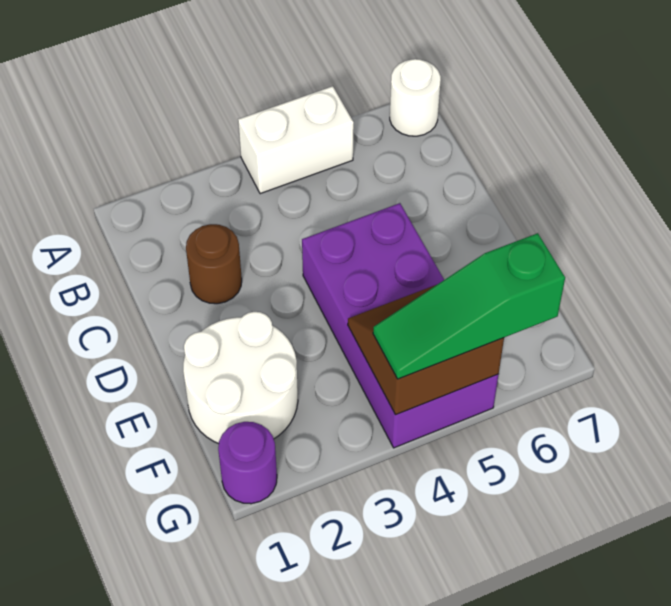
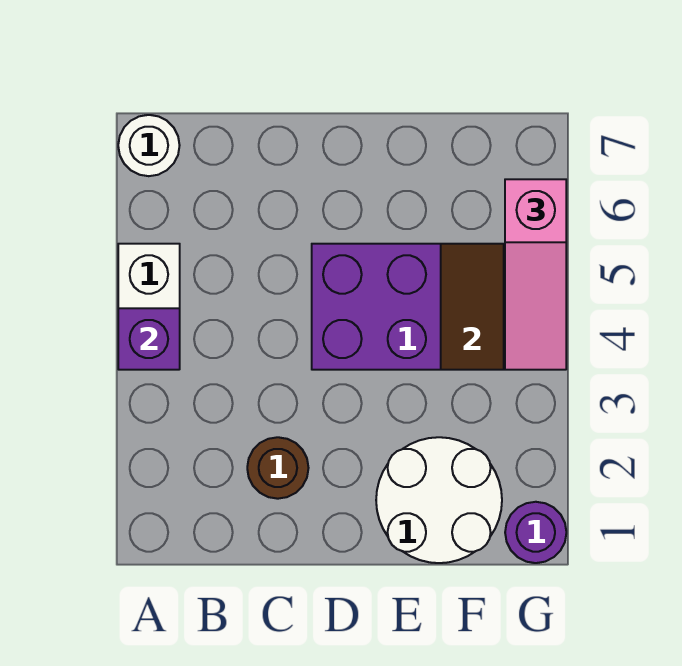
none -> purple 1x1 brick [118,308,180,370]
green 1x3 slope [373,233,565,379] -> pink 1x3 slope [505,179,566,370]

